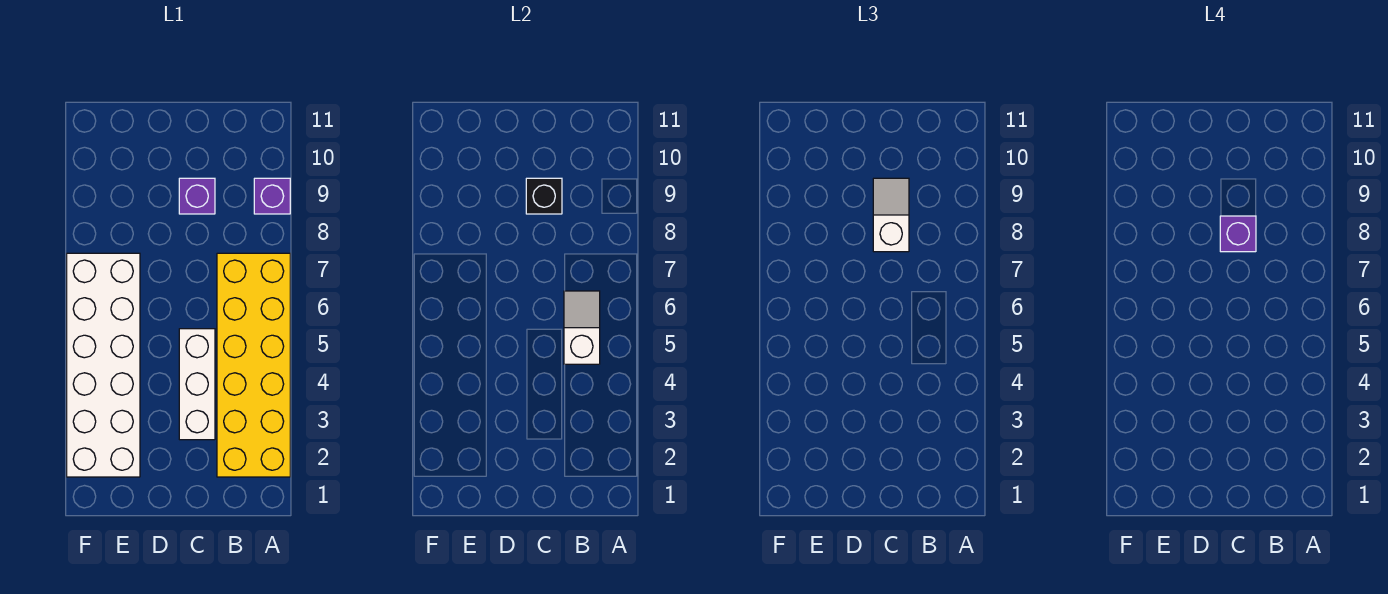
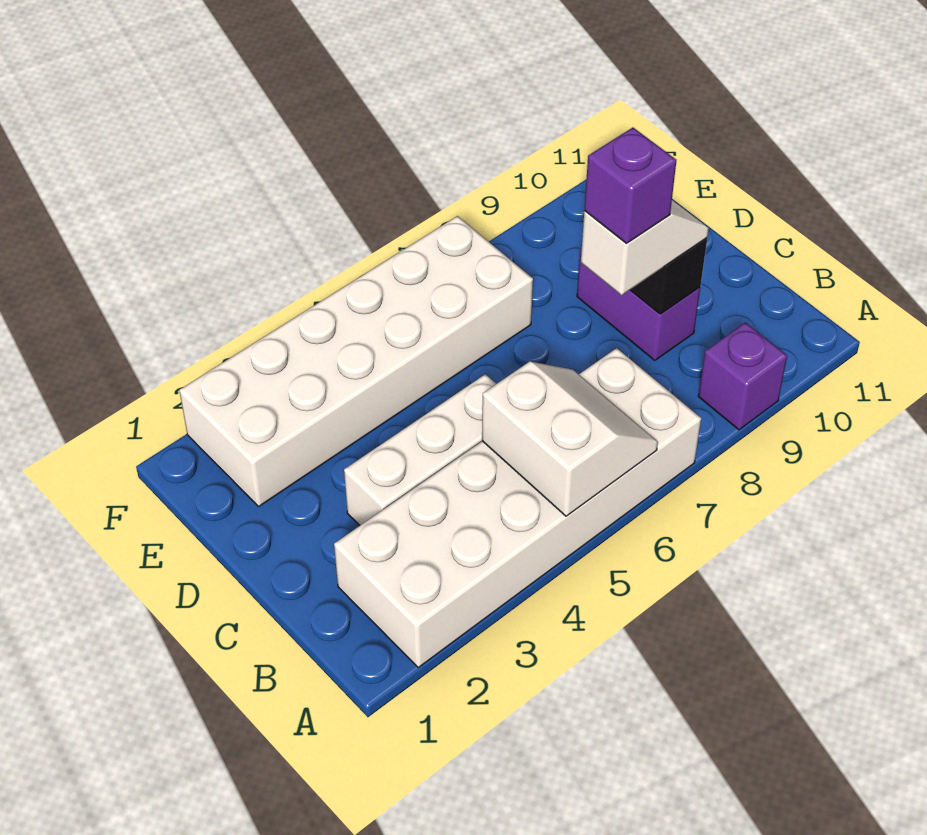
yellow 2x6 brick [217,253,290,477] -> white 2x6 brick [334,348,701,667]
white 1x2 slope [564,291,600,364] -> white 2x2 slope [482,361,658,516]
purple 1x1 brick [179,178,215,214] -> purple 1x2 brick [577,249,700,360]

